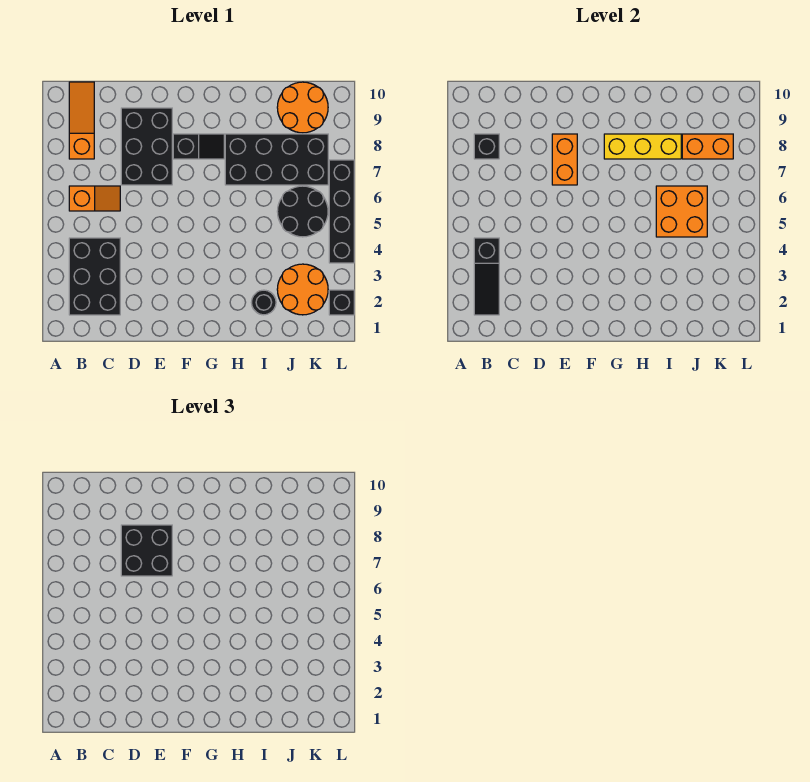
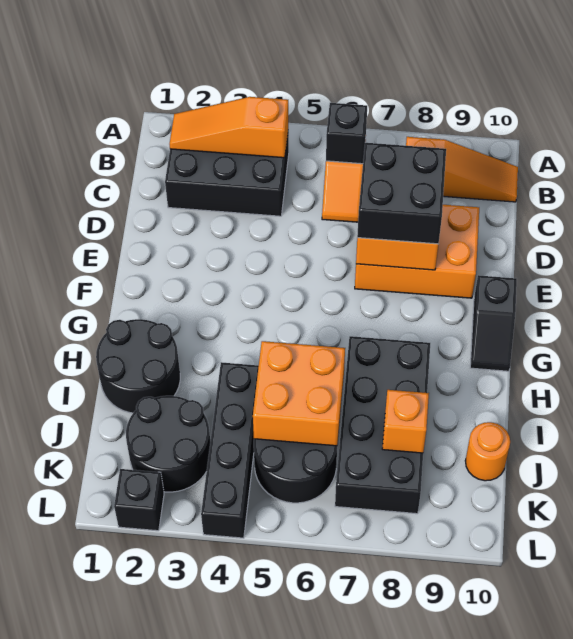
black 1x3 slope [474,238,499,315] -> orange 1x3 slope [170,97,288,158]
black 1x1 brick [474,134,499,159] -> black 1x1 brick moved to [326,103,367,164]
black 2x3 brick [121,108,172,185] -> orange 2x3 brick [355,205,479,298]
black 1x2 slope [173,134,224,159] -> black 1x2 slope moved to [470,275,517,371]
yellow 1x3 brick [604,134,681,159] -> none
black 1x1 round brick [251,290,276,315] -> black 2x2 round brick [96,319,180,413]
orange 2x2 round brick [277,264,328,315] -> black 2x2 round brick [126,396,210,492]
orange 1x2 brick [682,134,733,159] -> orange 1x1 brick [382,390,429,453]
orange 2x2 round brick [277,82,328,133] -> orange 1x1 round brick [465,422,510,481]
black 1x4 brick [329,160,354,263] -> black 1x4 brick turned to [201,362,259,538]

